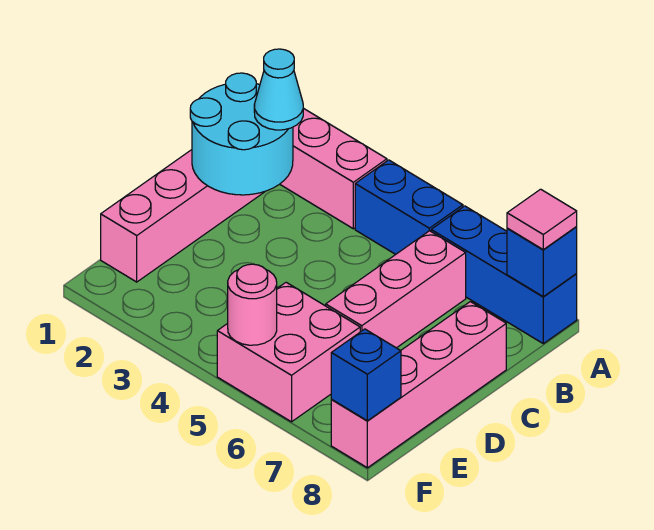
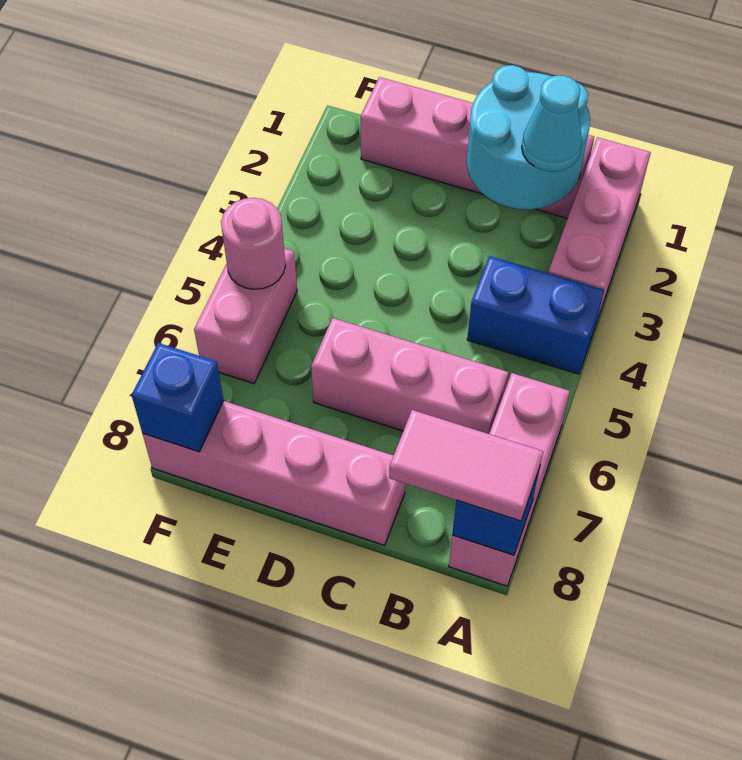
blue 1x2 brick [355,160,463,254] -> blue 1x2 brick turned to [467,256,604,374]
blue 1x3 brick [431,206,577,344] -> pink 1x3 brick [449,373,570,586]
pink 1x1 tile [507,189,577,249] -> pink 1x2 tile [389,410,543,521]
pink 2x2 brick [217,282,360,422] -> pink 1x2 brick [194,248,297,384]

